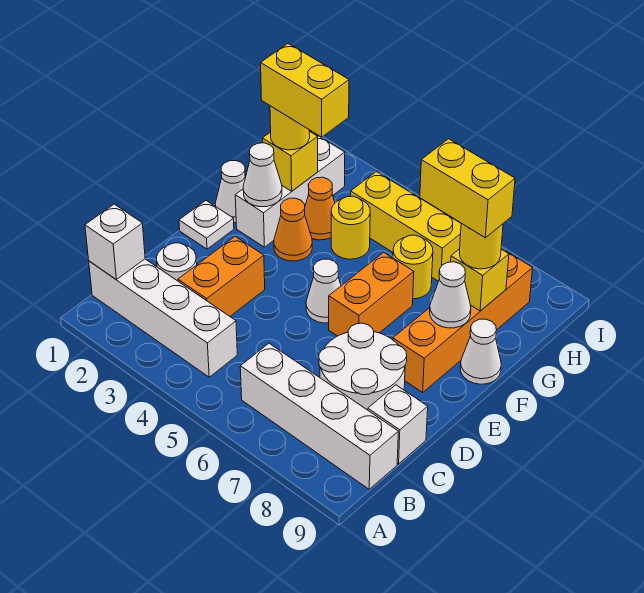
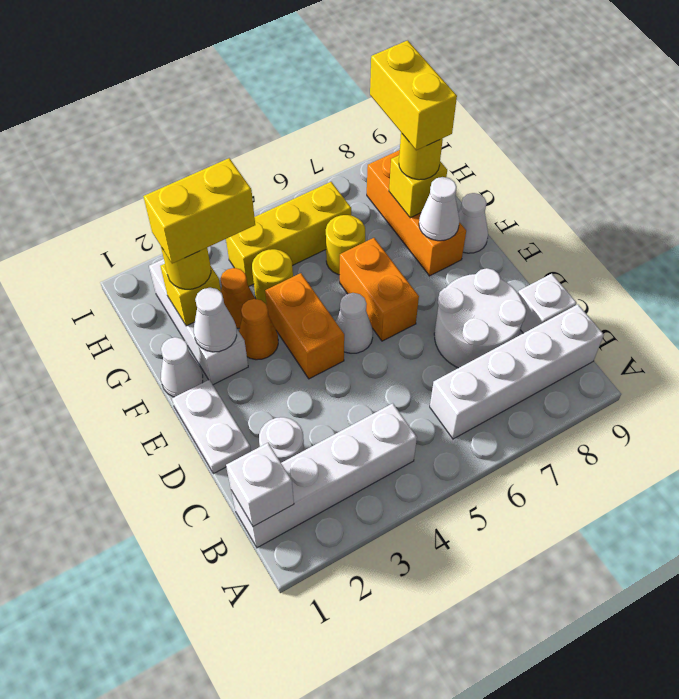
orange 1x2 brick [178,236,265,316] -> orange 1x2 brick moved to [265,273,344,379]
white 1x1 plate [179,201,234,249] -> white 1x2 plate [172,380,251,474]
orange 1x4 brick [393,248,533,392] -> orange 1x3 brick [367,150,466,276]
yellow 1x2 brick [420,139,515,238] -> yellow 1x2 brick turned to [370,40,457,150]

